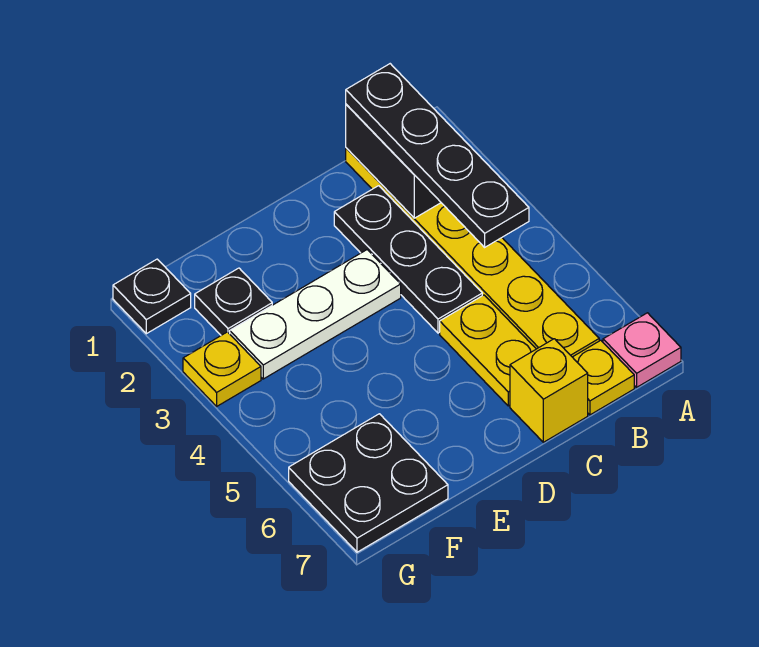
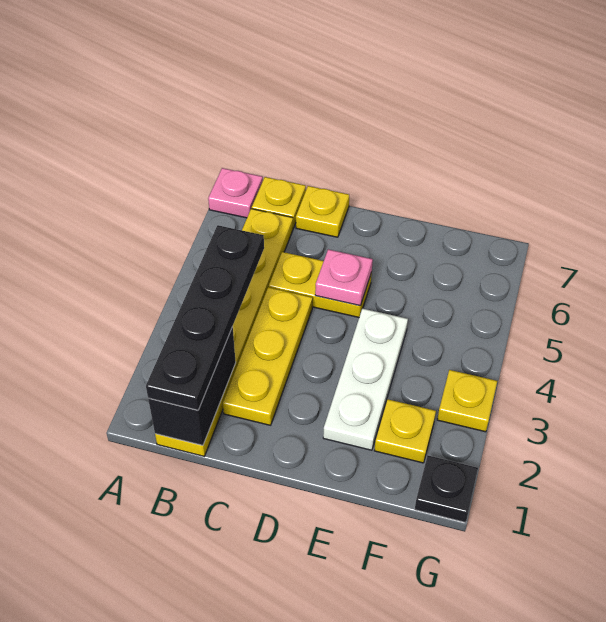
black 1x3 plate [334,186,482,333] -> yellow 1x3 plate [223,287,313,425]
yellow 1x2 plate [440,295,536,406] -> yellow 1x2 plate turned to [269,252,372,317]
yellow 1x1 brick [510,339,588,442] -> yellow 1x1 plate [296,186,349,237]
white 1x3 plate [230,250,401,379] -> white 1x3 plate turned to [323,308,408,450]
none -> pink 1x1 plate [315,249,373,306]
black 1x1 plate [195,268,272,335] -> yellow 1x1 plate [374,399,436,463]
black 2x2 plate [289,414,448,552] -> none

